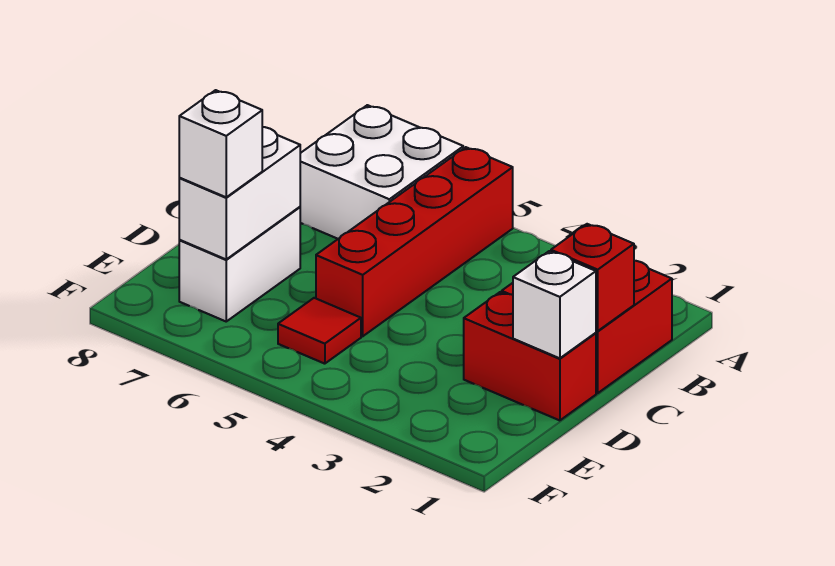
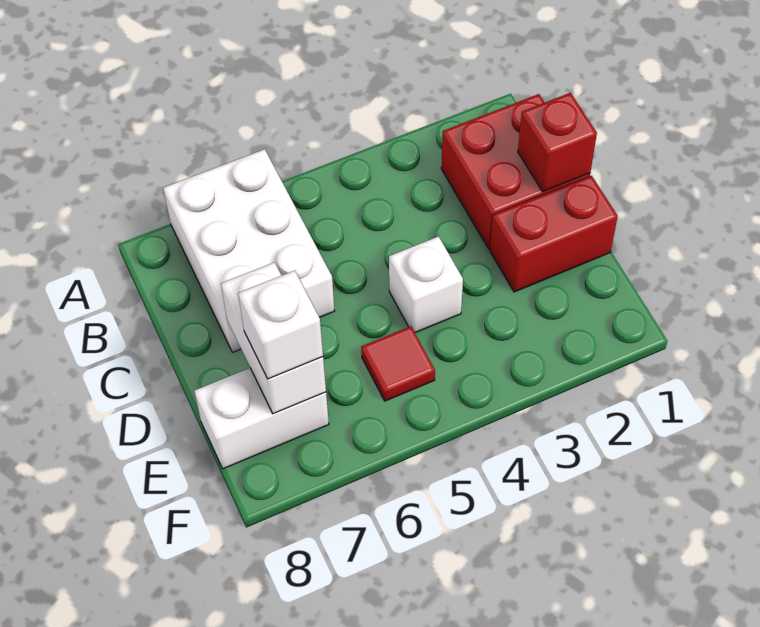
red 1x4 brick [316,147,513,336] -> none
white 2x2 brick [300,105,463,239] -> white 2x3 brick [163,149,334,352]
white 1x1 brick [513,251,596,358] -> white 1x1 brick moved to [389,236,463,333]
white 1x2 brick [179,207,300,321] -> white 1x2 brick turned to [194,368,329,469]

